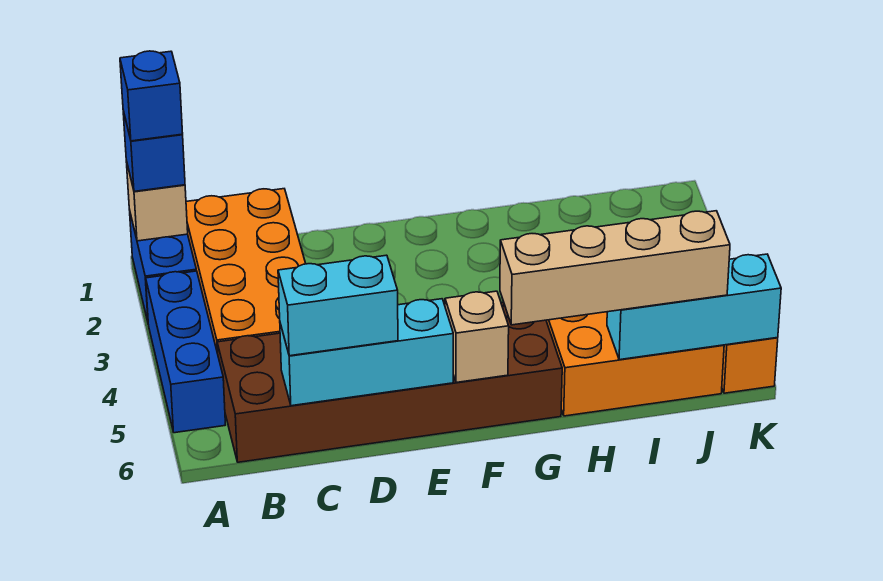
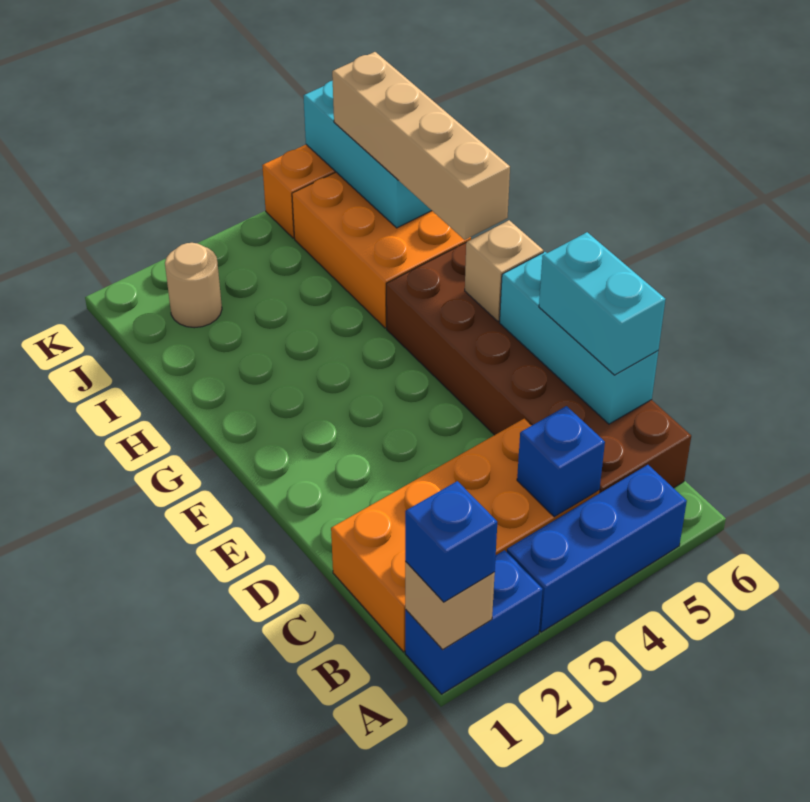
blue 1x1 brick [120,51,183,141] -> blue 1x1 brick moved to [517,406,605,517]
none -> tan 1x1 round brick [165,243,222,328]

